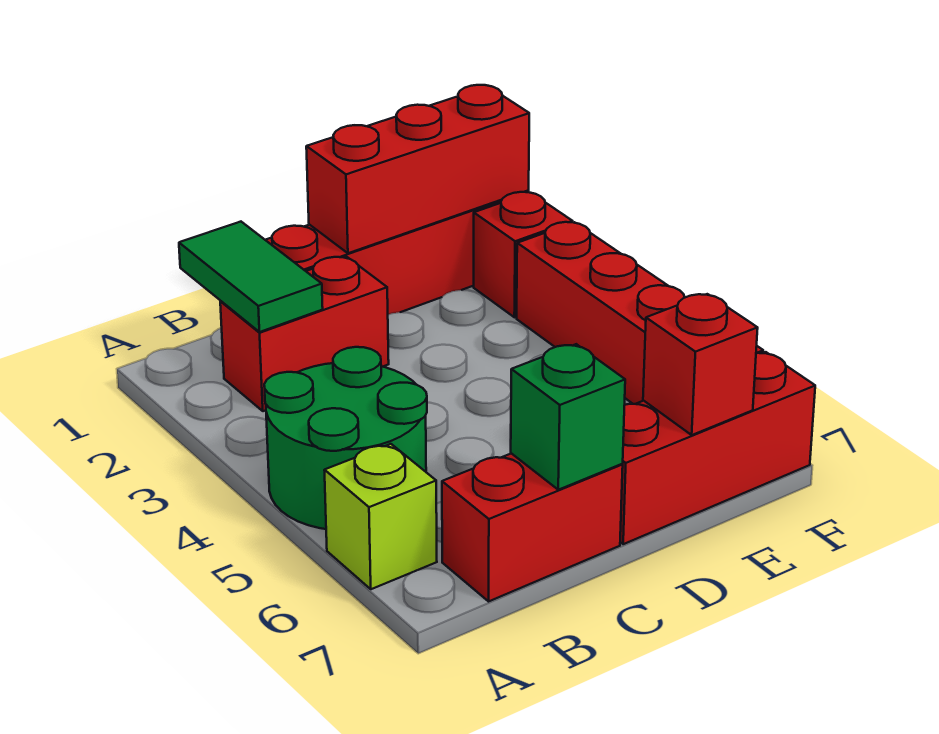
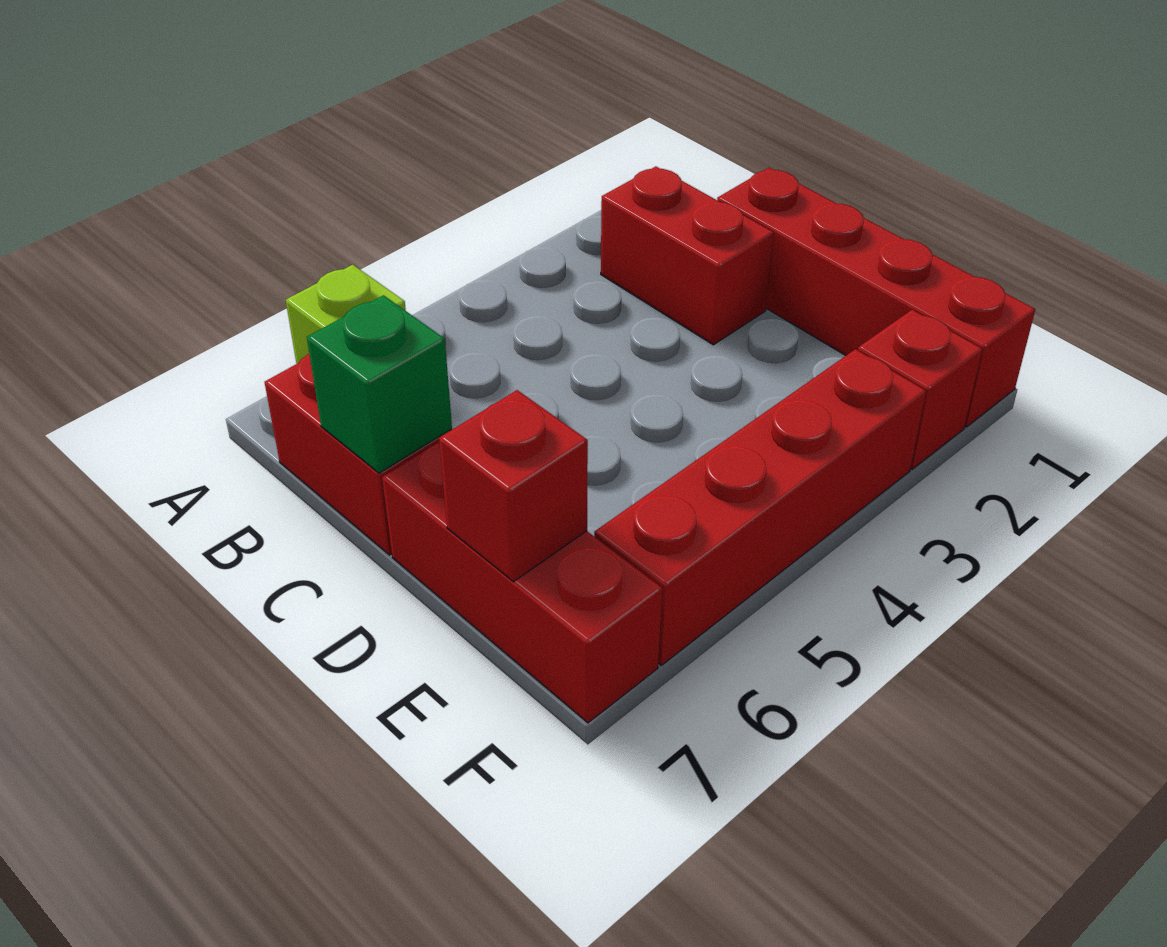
green 2x2 round brick [264,347,427,529] -> none
green 1x2 tile [179,222,323,332] -> none
red 1x3 brick [306,85,529,253] -> none

